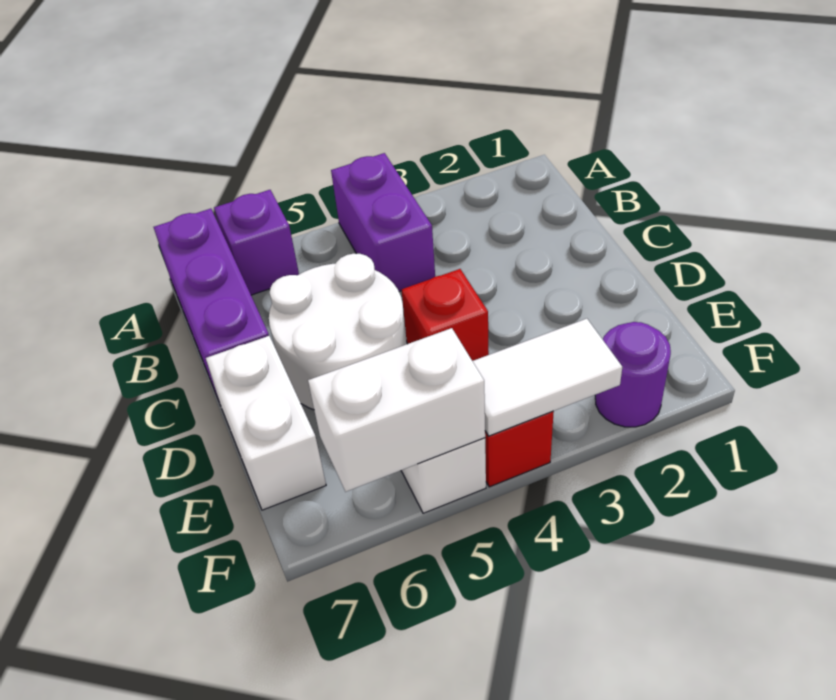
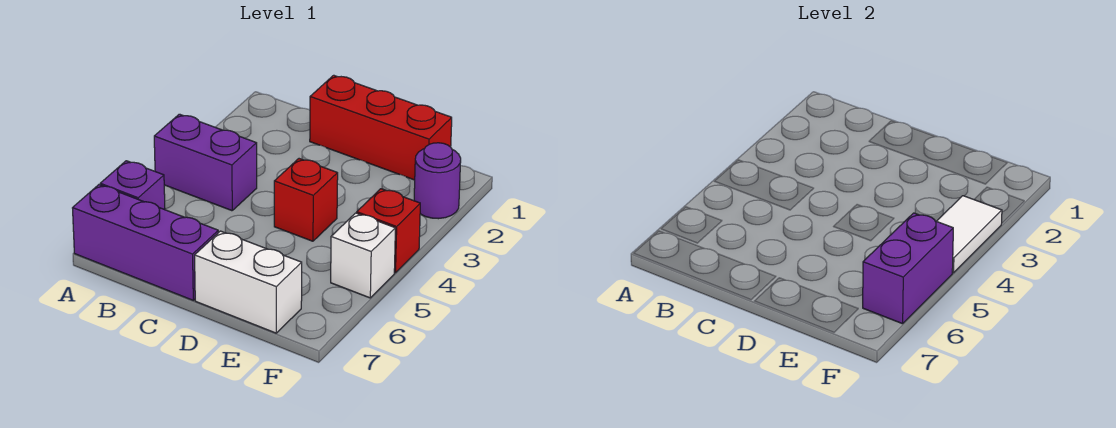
none -> red 1x3 brick [310,75,452,180]
white 2x2 round brick [269,254,407,410] -> none
white 1x2 brick [308,328,485,492] -> purple 1x2 brick [863,213,953,324]

